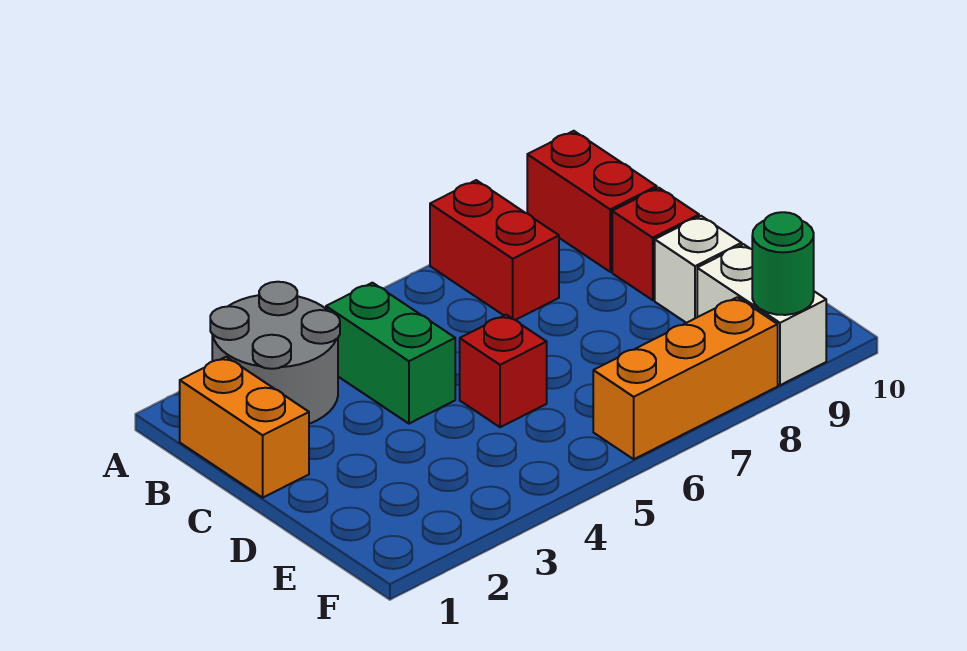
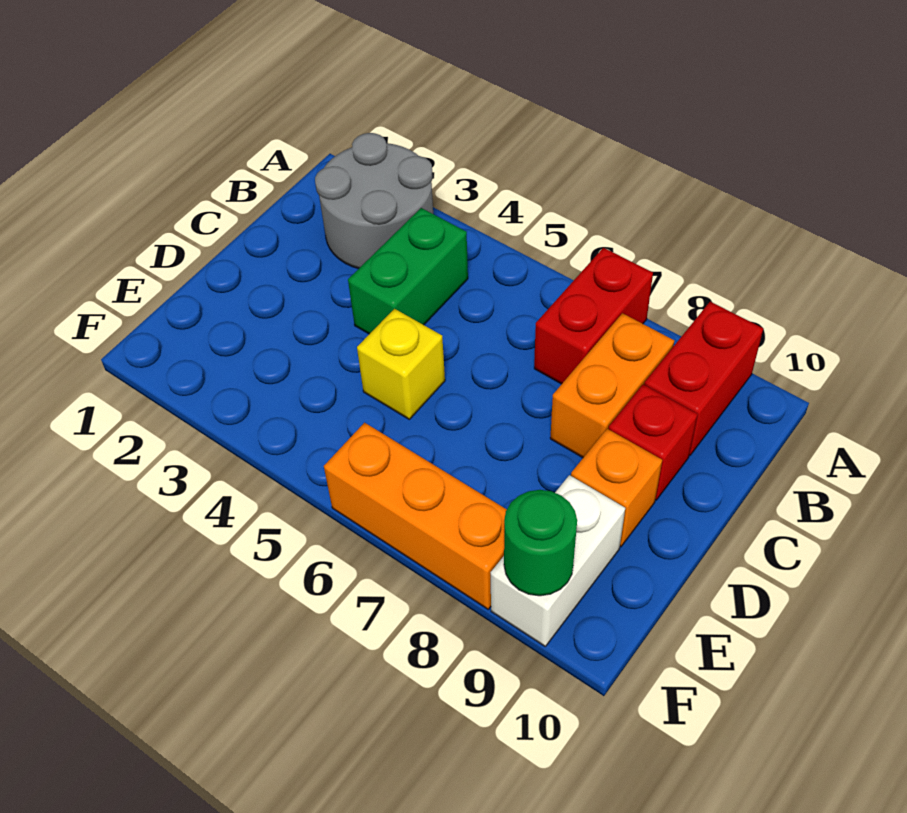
orange 1x2 brick [180,357,309,498] -> orange 1x2 brick moved to [550,313,674,458]
red 1x1 brick [460,315,547,427] -> yellow 1x1 brick [357,309,445,419]
white 1x1 brick [655,216,742,323] -> orange 1x1 brick [571,429,662,547]

